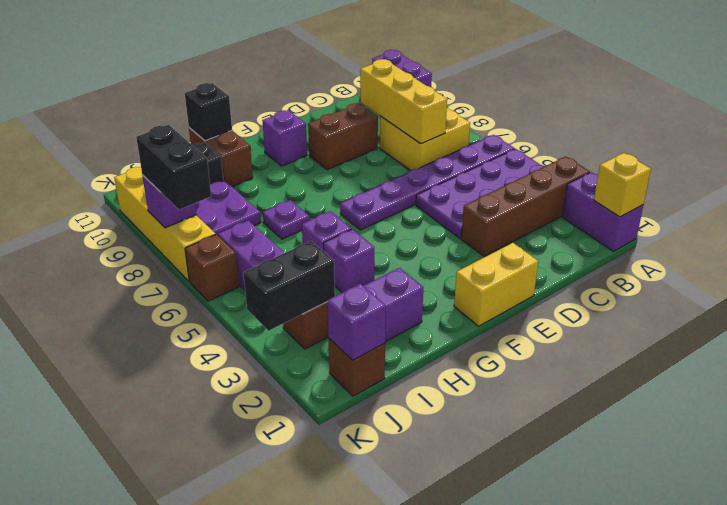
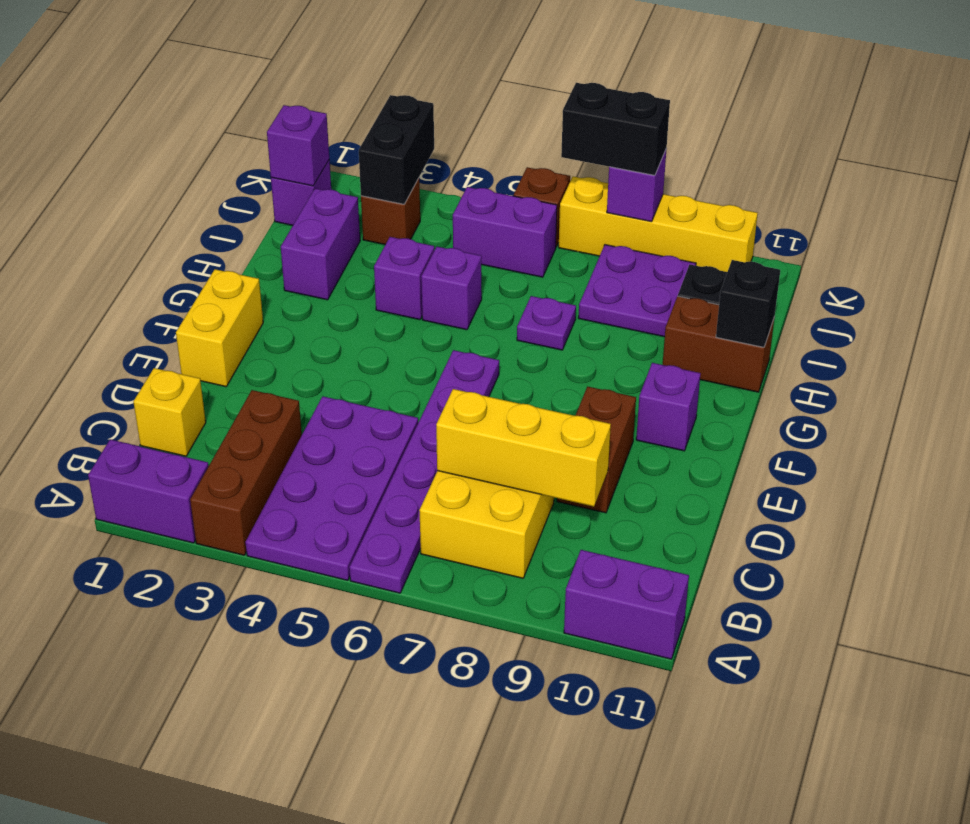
yellow 1x1 brick [594,153,651,217] -> yellow 1x1 brick moved to [133,368,206,456]
brown 1x4 brick [461,157,590,256] -> brown 1x3 brick [190,390,302,555]
brown 1x1 brick [328,338,385,396] -> purple 1x1 brick [271,160,331,225]

